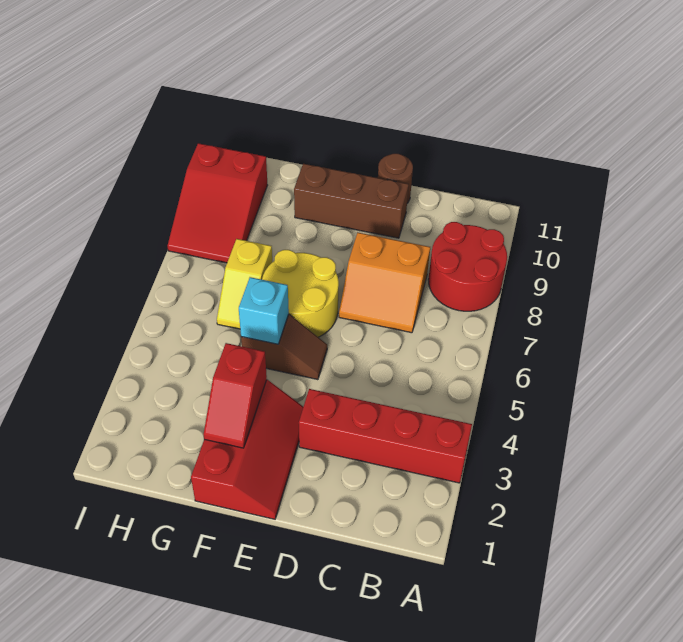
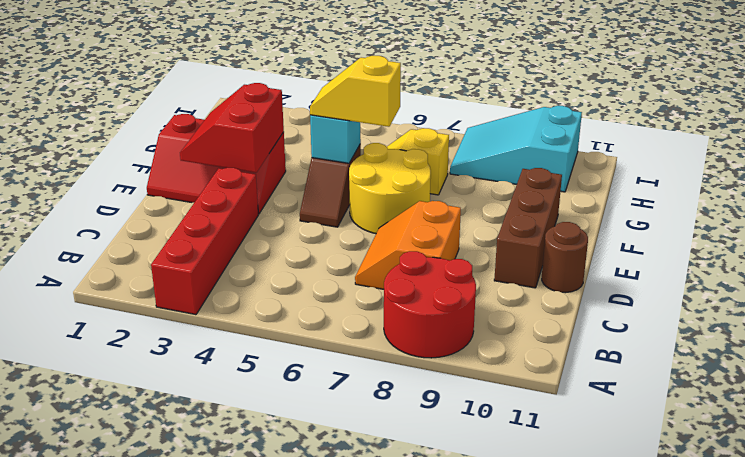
red 1x2 slope [203,343,267,448] -> red 2x2 slope [180,83,284,173]
none -> yellow 1x2 slope [310,56,401,127]
red 2x3 slope [168,143,268,263] -> cyan 2x3 slope [450,106,582,192]

